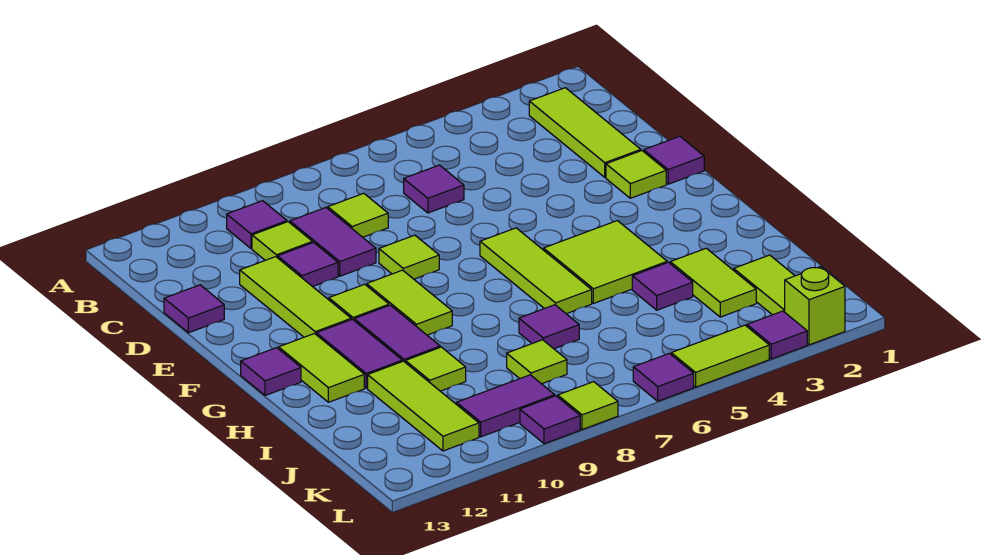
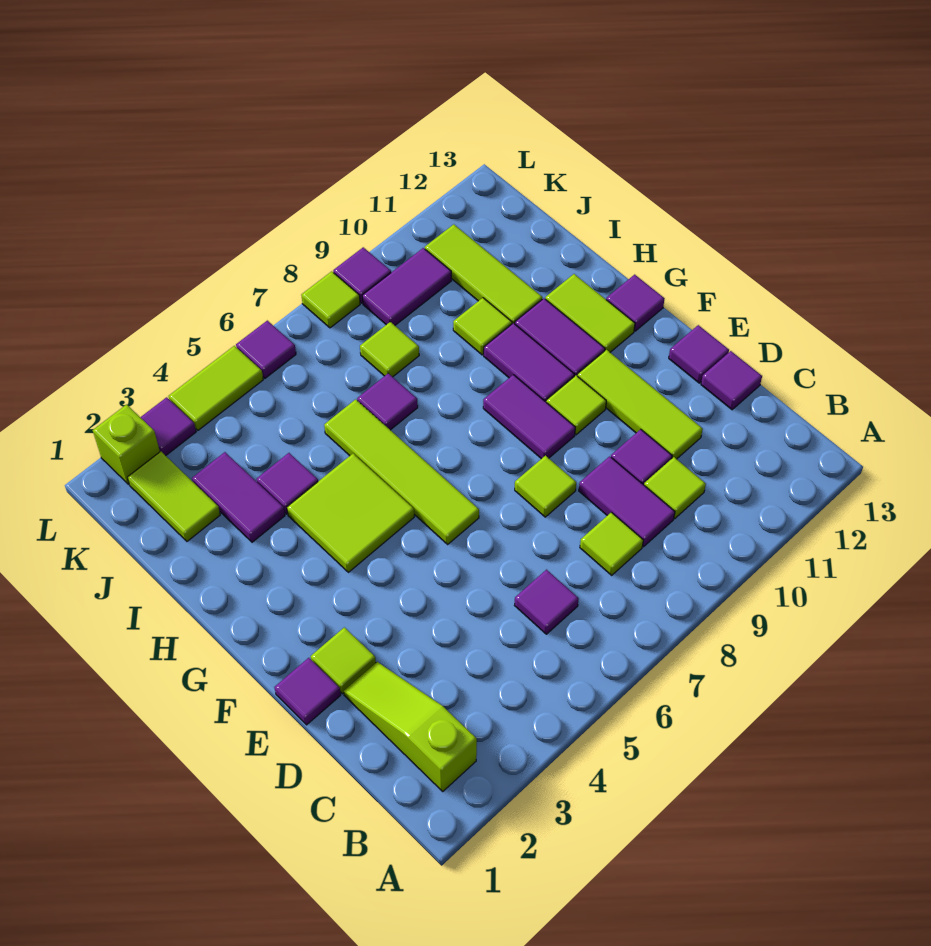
lime 1x3 tile [529,88,641,177] -> lime 1x3 slope [344,662,477,791]
purple 1x1 tile [227,201,287,248] -> purple 1x1 tile moved to [669,325,729,383]
lime 1x3 tile [480,228,592,314] -> lime 1x4 tile [324,399,479,544]
lime 1x2 tile [367,270,452,335] -> purple 1x2 tile [483,375,575,459]
lime 1x2 tile [670,248,756,317] -> purple 1x2 tile [192,452,285,542]

